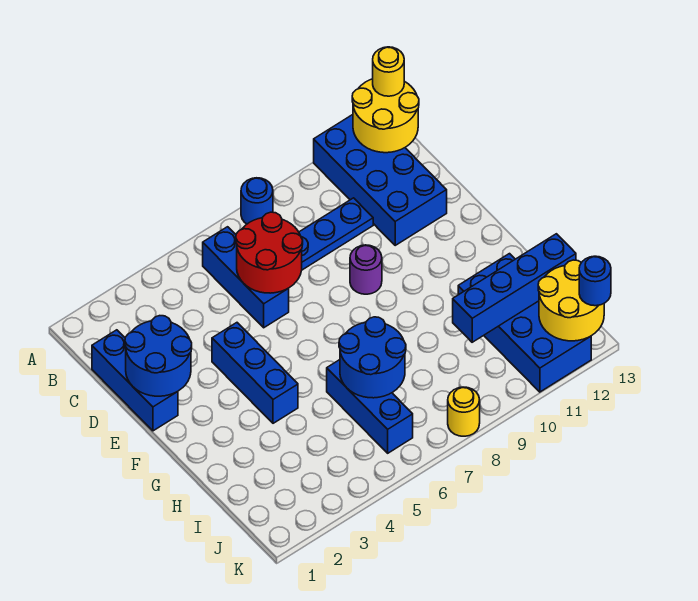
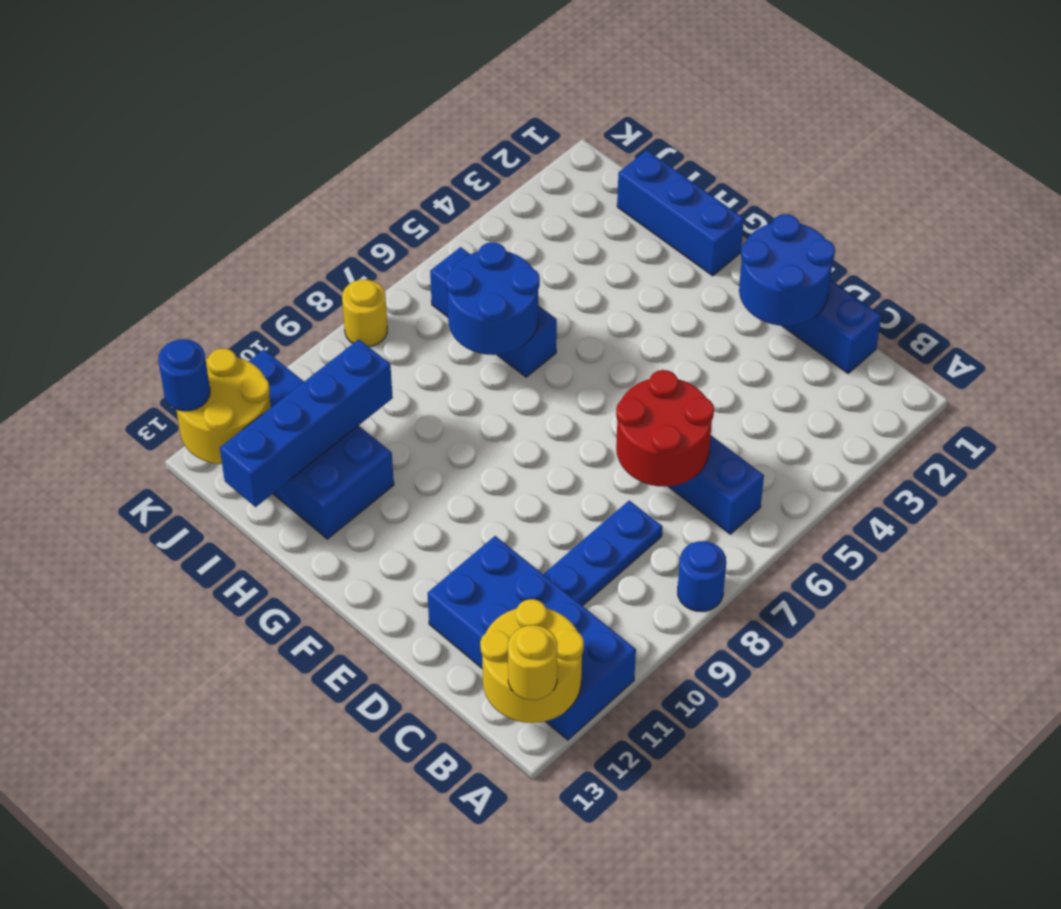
blue 1x3 brick [212,323,298,423] -> blue 1x3 brick moved to [617,150,744,276]
purple 1x1 round brick [350,245,382,294] -> none

